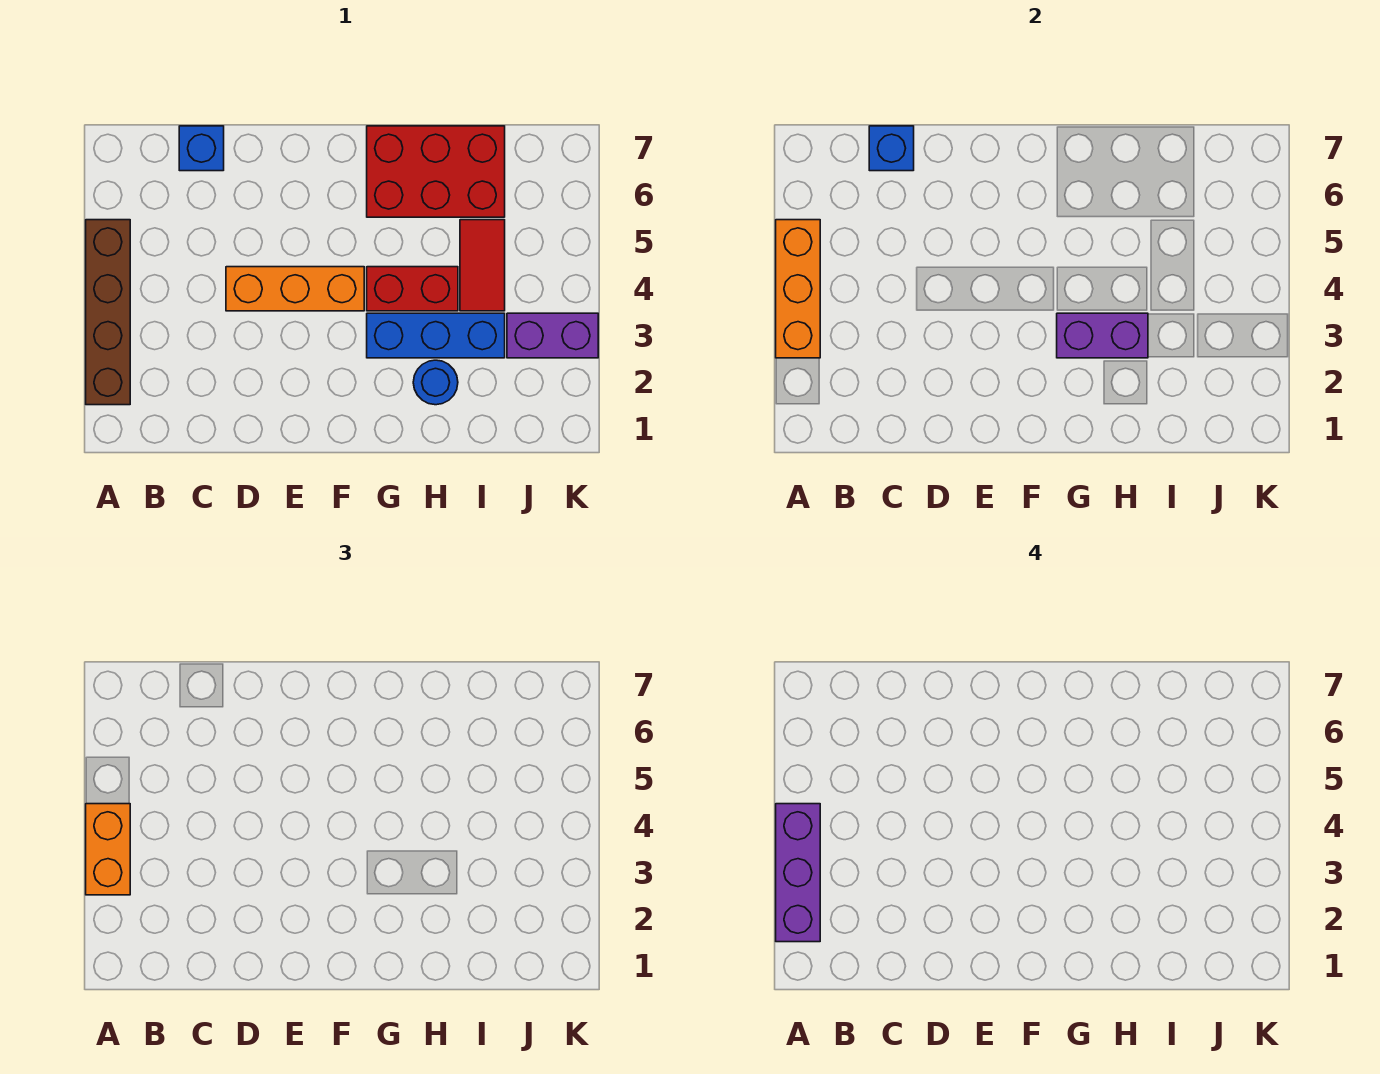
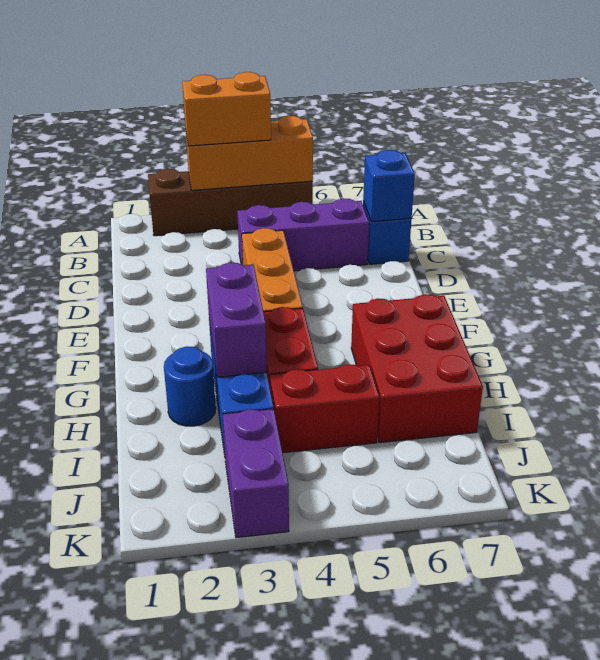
purple 1x3 brick [776,804,820,942] -> purple 1x3 brick moved to [237,198,369,271]
red 1x2 tile [460,220,505,311] -> red 1x2 brick [270,364,379,453]

